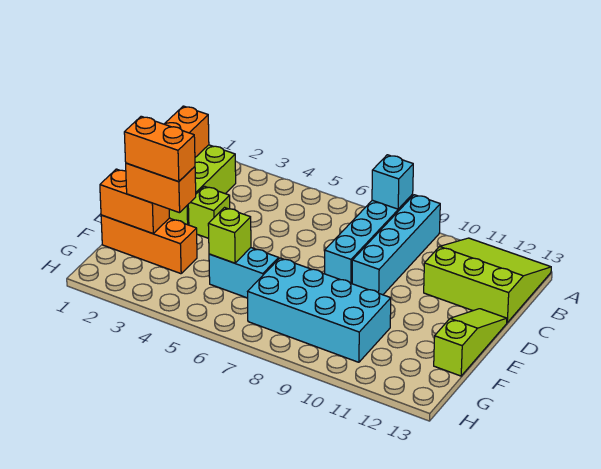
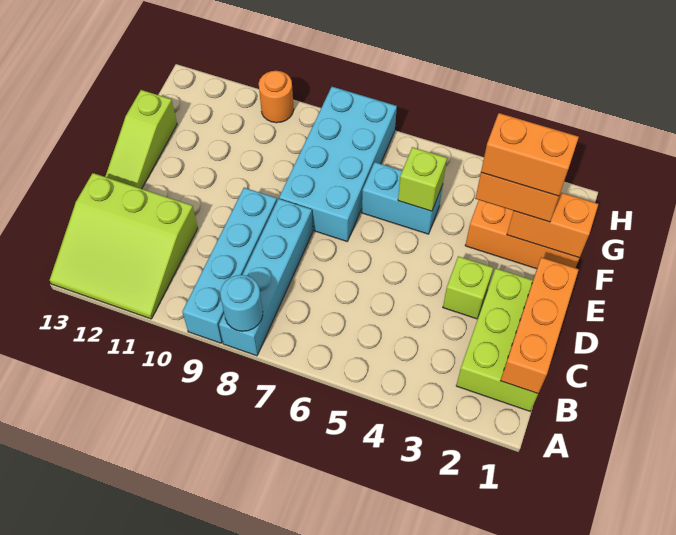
cyan 1x1 brick [372,155,413,209] -> cyan 1x1 round brick [220,275,263,331]
cyan 2x4 brick [248,258,391,362] -> cyan 2x4 brick turned to [279,87,397,241]
none -> orange 1x1 round brick [259,71,294,123]

